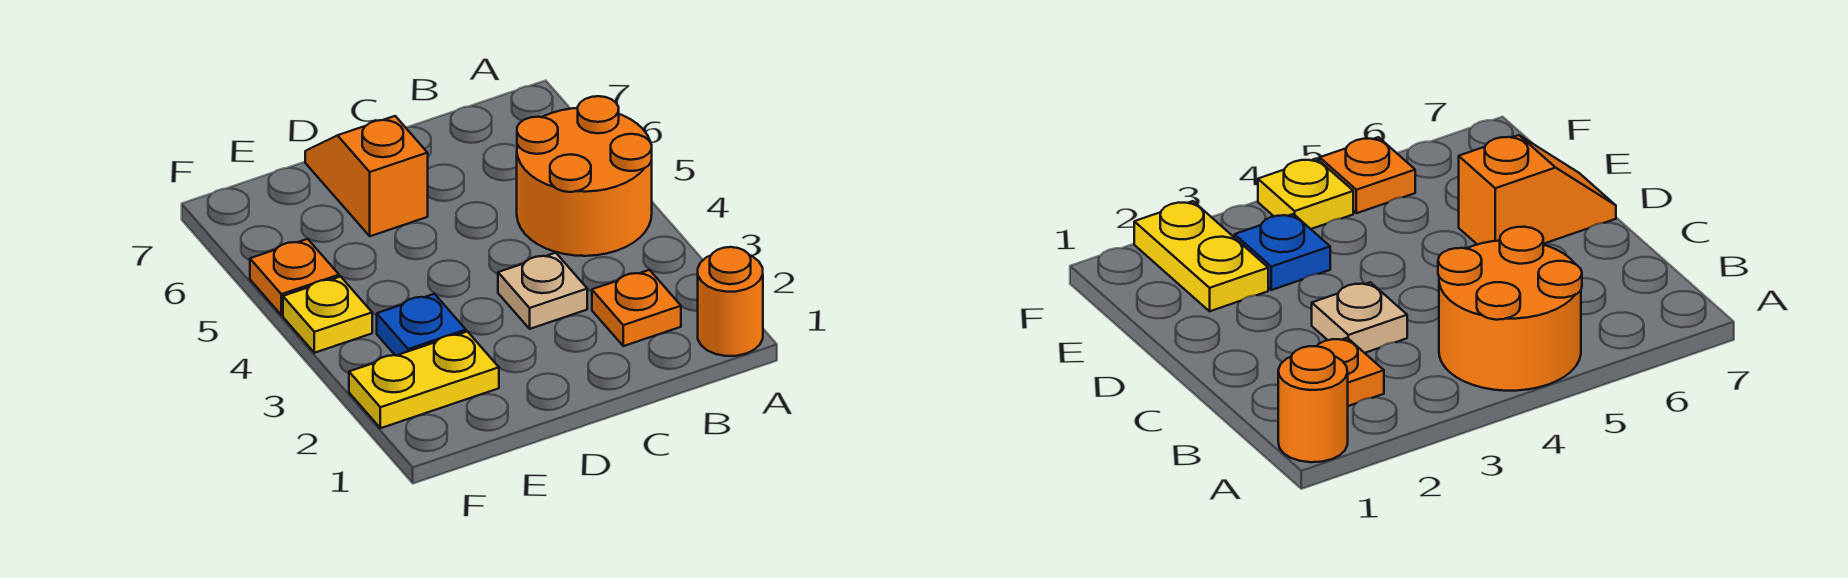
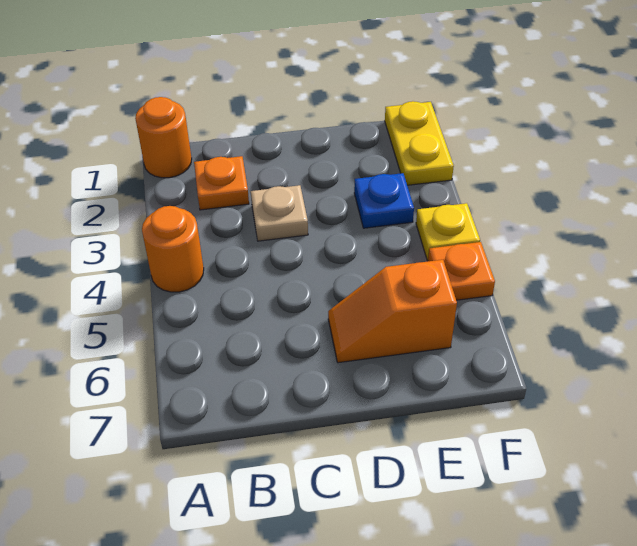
orange 2x2 round brick [517,96,652,256] -> orange 1x1 round brick [142,206,204,292]
orange 1x2 slope [305,116,428,236] -> orange 1x2 slope turned to [328,260,457,363]
yellow 1x2 plate [349,331,499,428] -> yellow 1x2 plate turned to [385,101,454,185]

